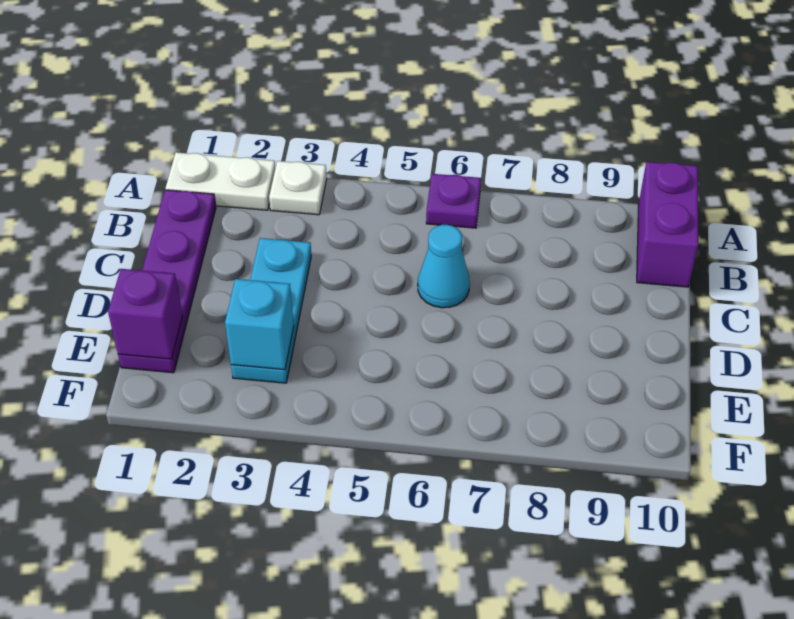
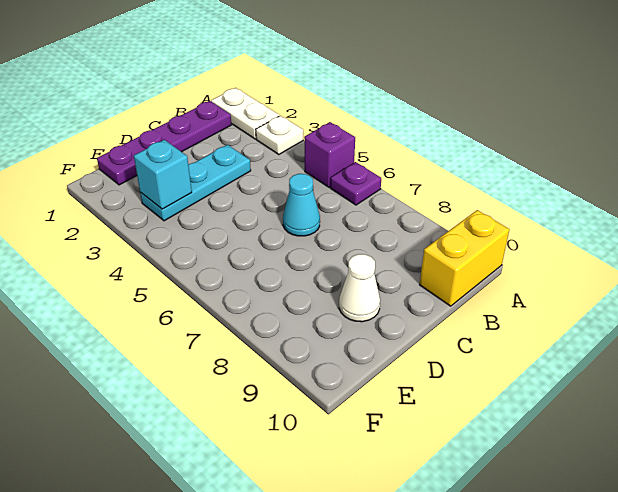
purple 1x2 brick [637,162,698,287] -> yellow 1x2 brick [420,210,509,306]
none -> white 1x1 cone [339,254,380,322]
purple 1x1 brick [108,269,182,359] -> purple 1x1 brick moved to [304,122,355,187]

